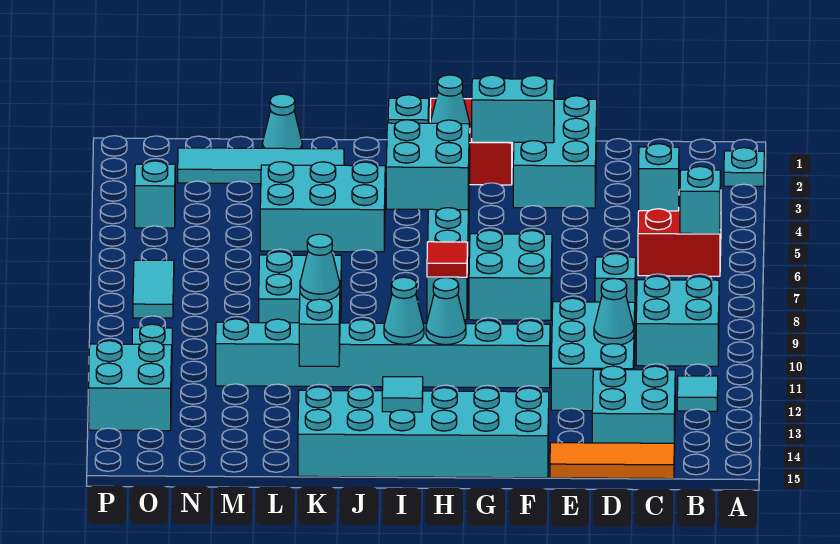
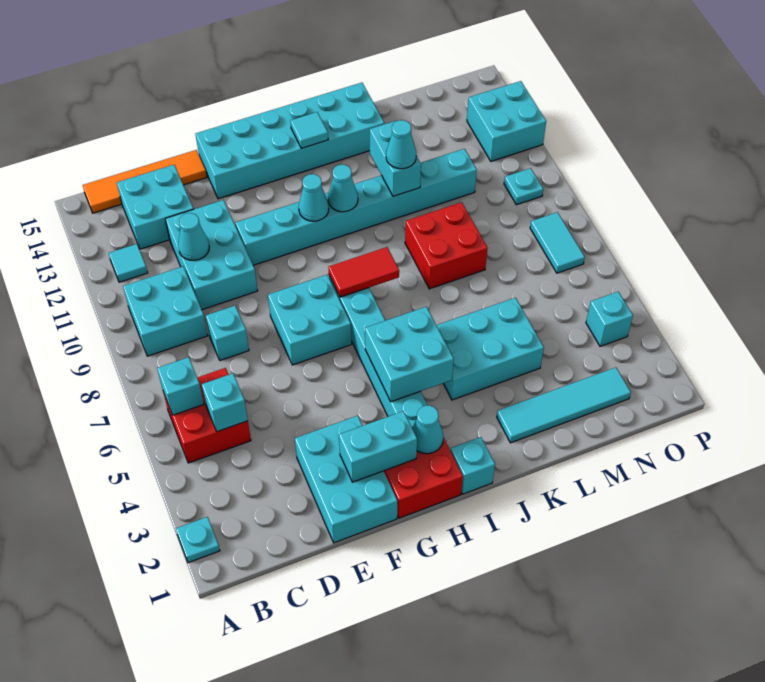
orange 1x3 tile [550,443,674,479] -> orange 1x4 tile [83,150,207,213]
red 1x1 tile [427,242,468,277] -> red 1x2 tile [328,247,399,297]
cyan 2x2 brick [259,252,341,323] -> red 2x2 brick [405,202,487,289]
cyan 1x1 cone [262,94,302,149] -> none

